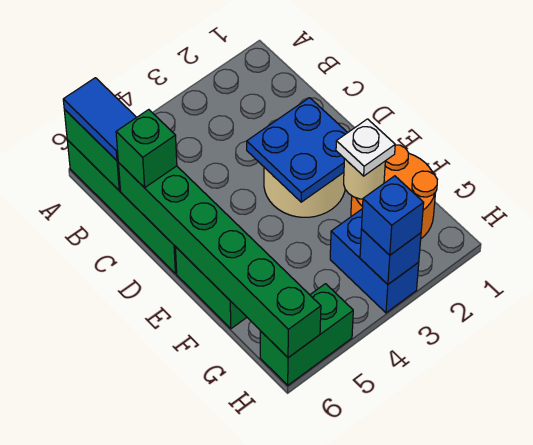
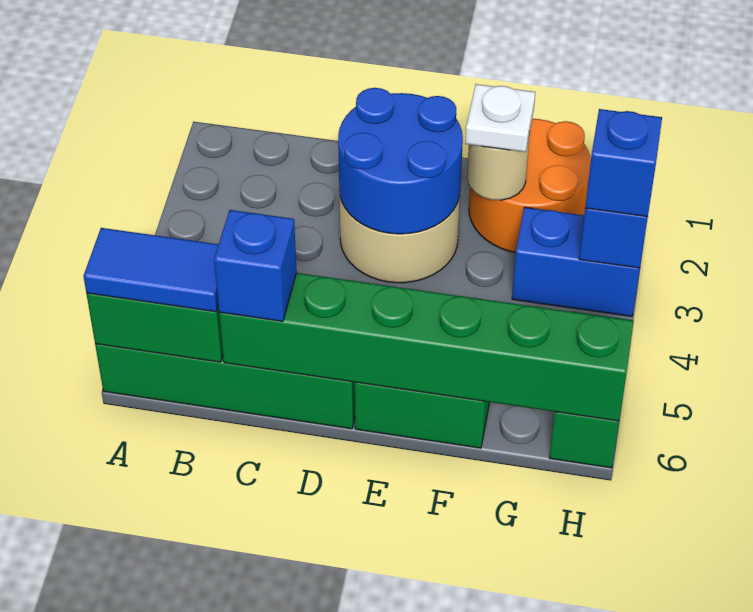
green 1x1 brick [116,110,177,188] -> blue 1x1 brick [214,210,297,321]
blue 2x2 plate [247,98,348,202] -> blue 2x2 round brick [338,88,463,234]

